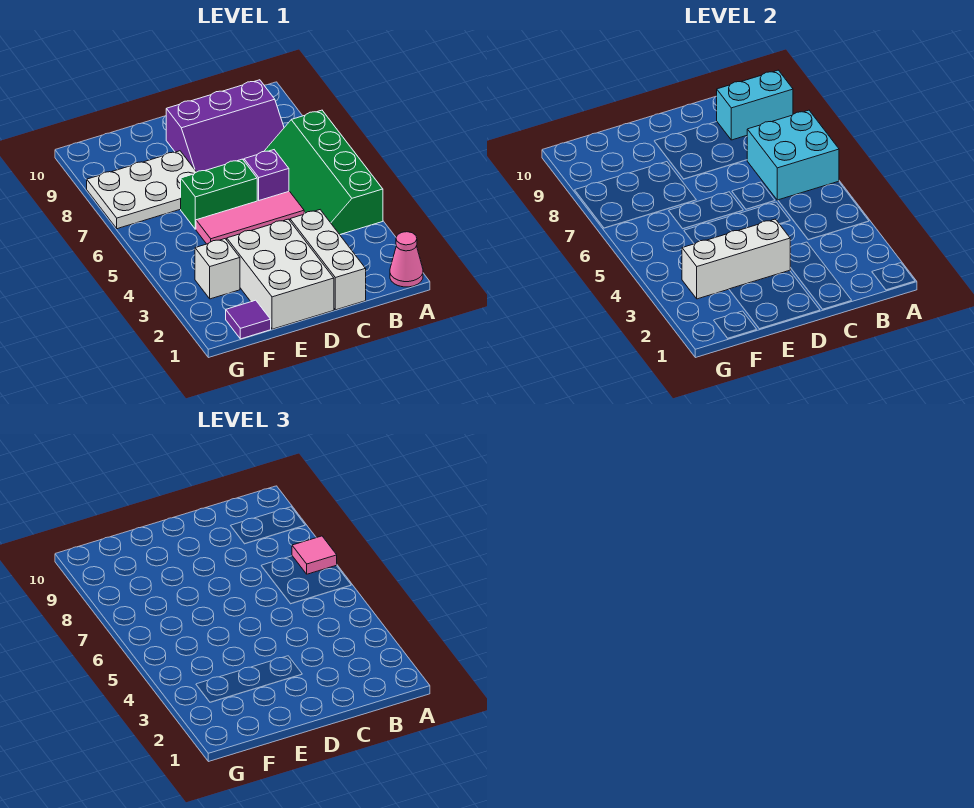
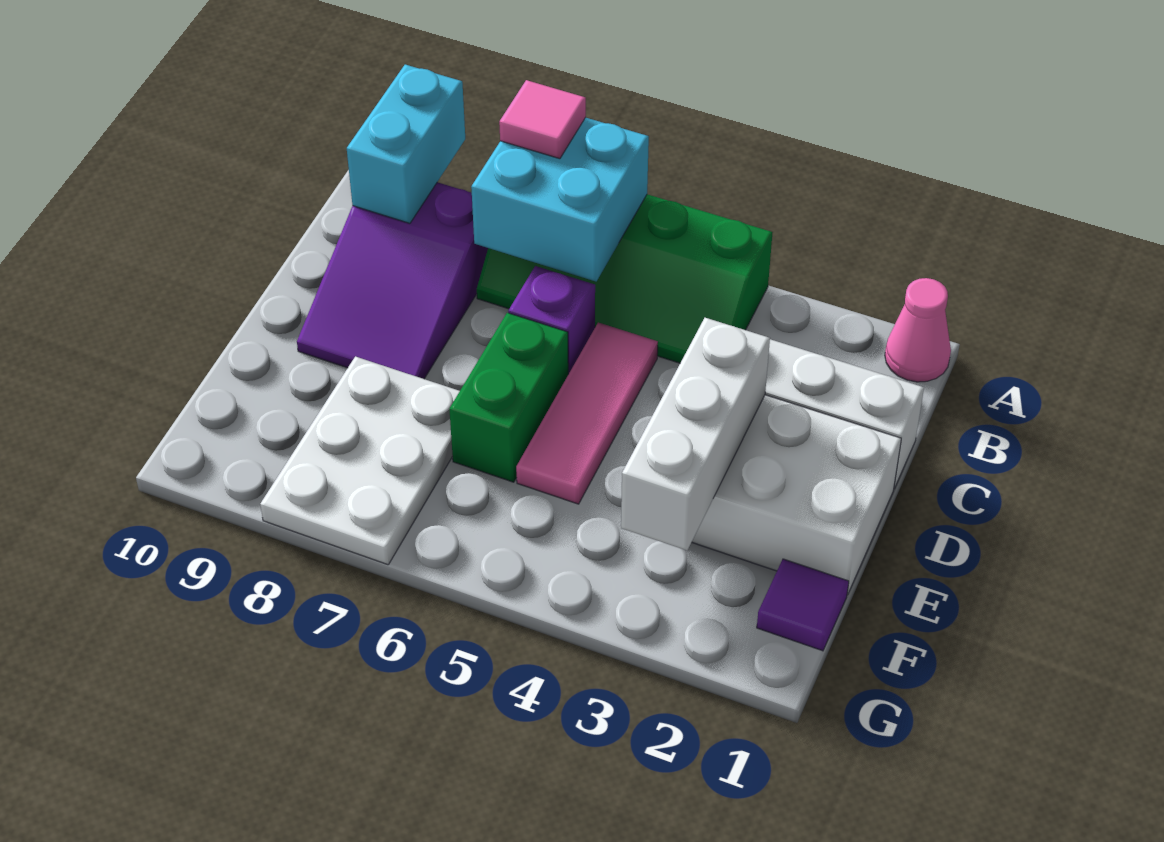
purple 2x3 slope [166,80,284,172] -> purple 2x3 slope turned to [297,182,488,379]
white 1x1 brick [195,239,240,299] -> none

